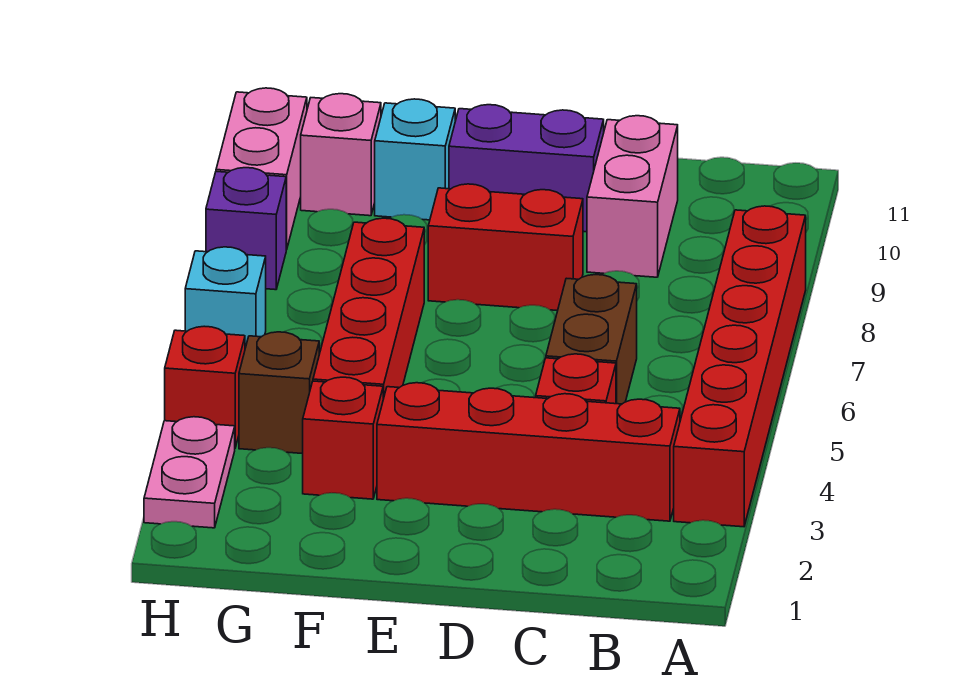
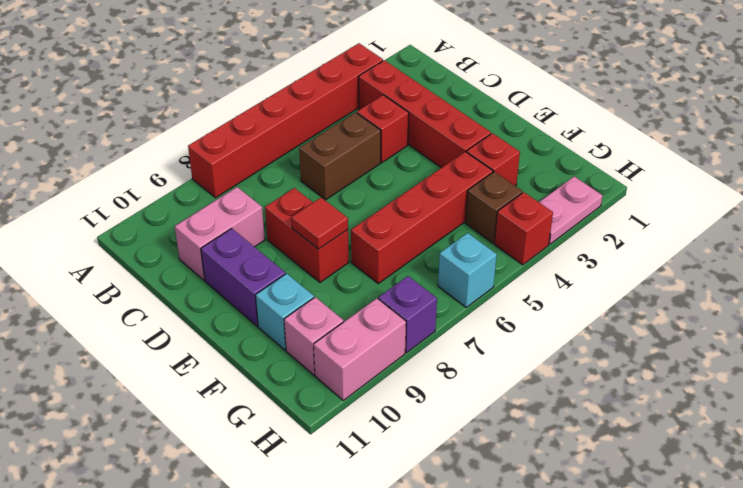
none -> red 1x1 tile [291,198,348,249]

